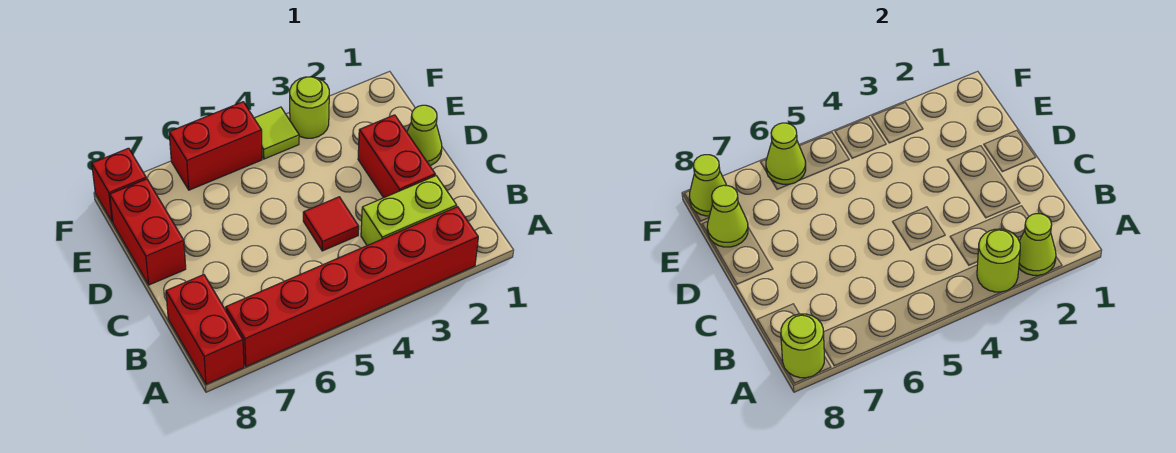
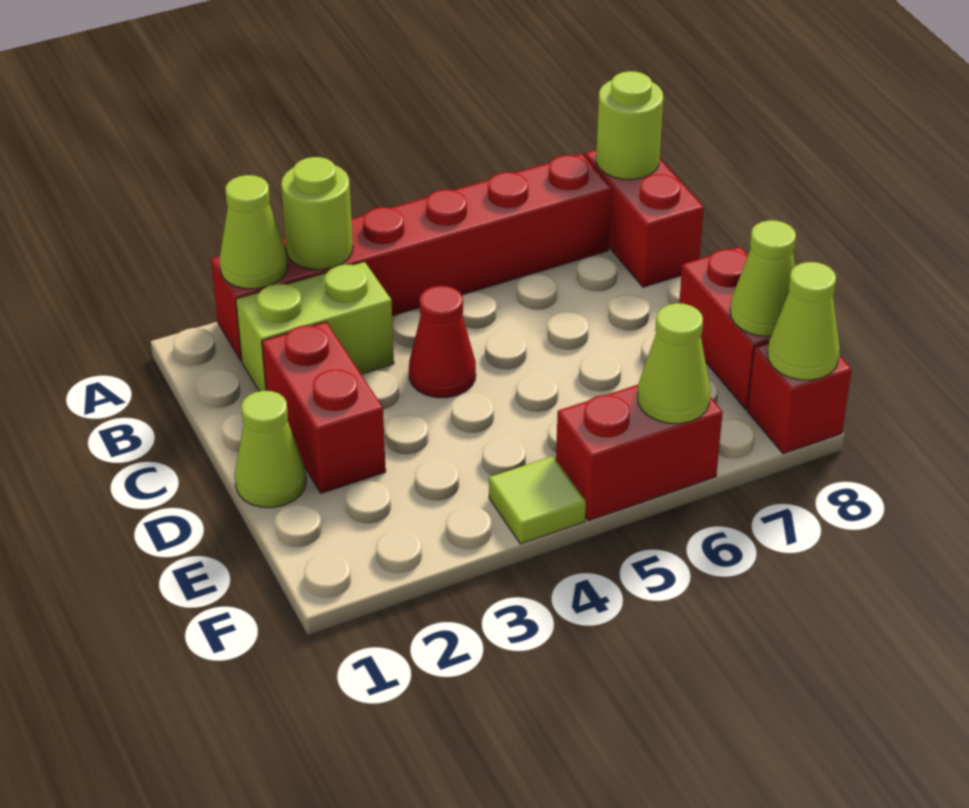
red 1x1 tile [303,197,359,251] -> red 1x1 cone [409,286,476,398]
lime 1x1 round brick [290,77,329,138] -> none

